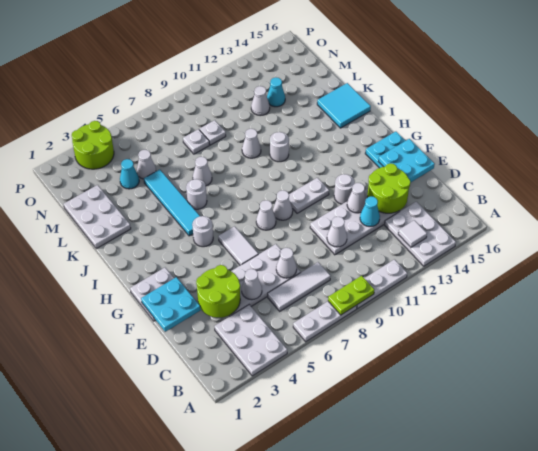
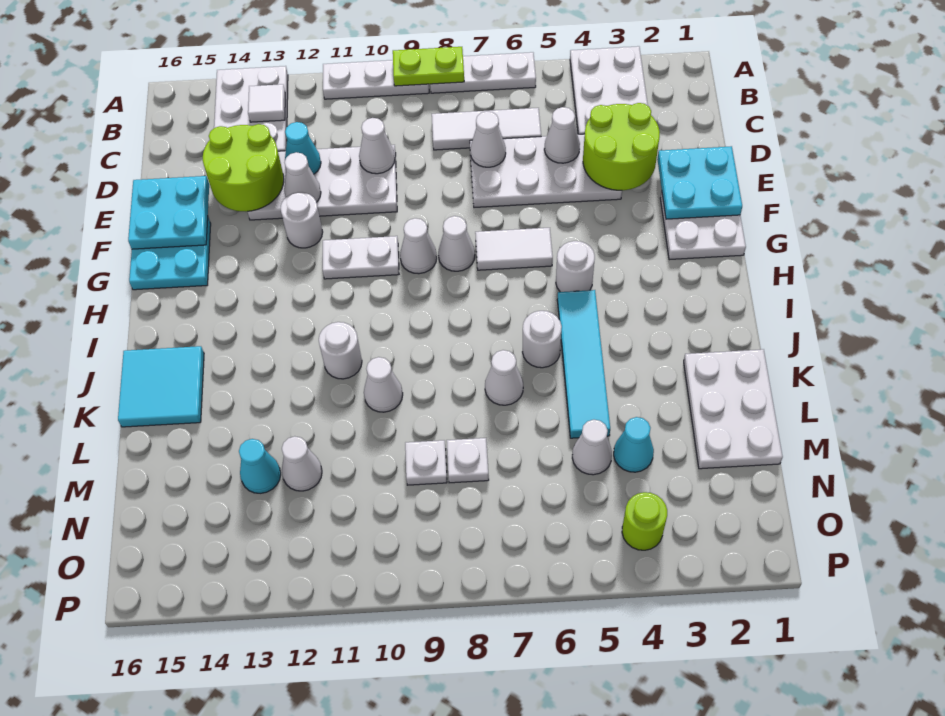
white 1x2 tile [218,227,258,265] -> white 1x2 tile turned to [475,228,553,270]
lime 2x2 round brick [72,121,114,169] -> lime 1x1 round brick [622,492,667,550]

